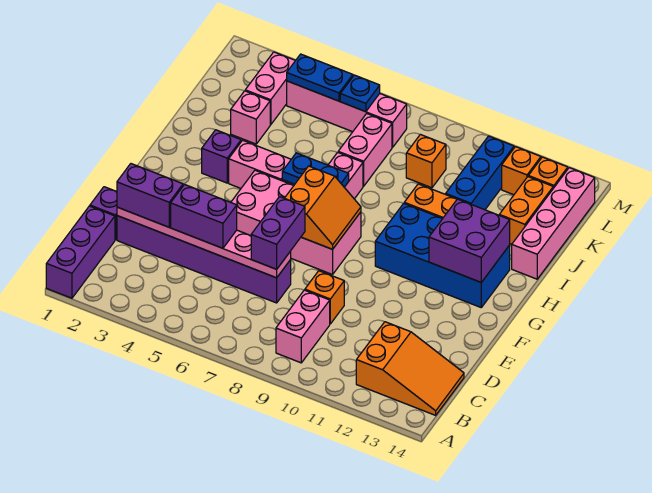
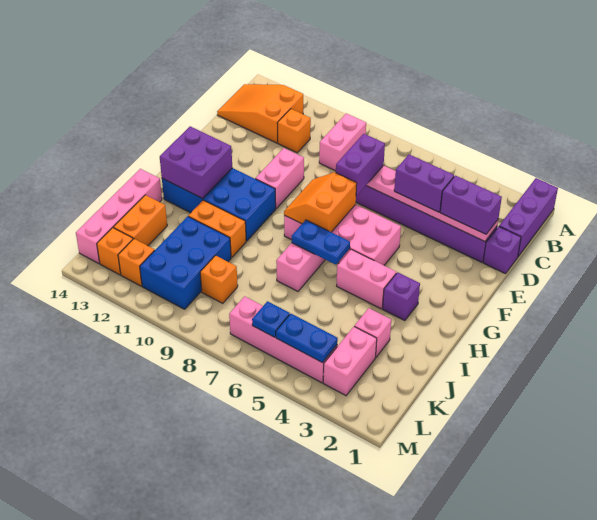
orange 1x1 brick [305,271,344,324] -> orange 1x1 brick moved to [277,109,311,153]
pink 1x2 brick [338,114,392,186] -> pink 1x2 brick moved to [255,148,304,209]
blue 1x3 brick [446,136,514,210] -> blue 2x3 brick [140,216,231,309]

